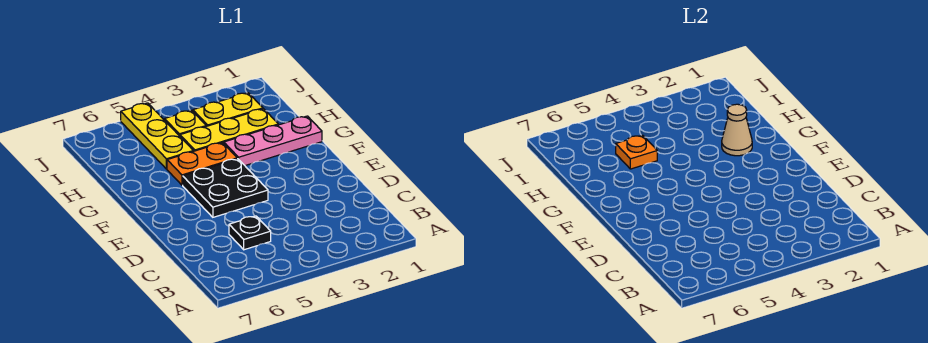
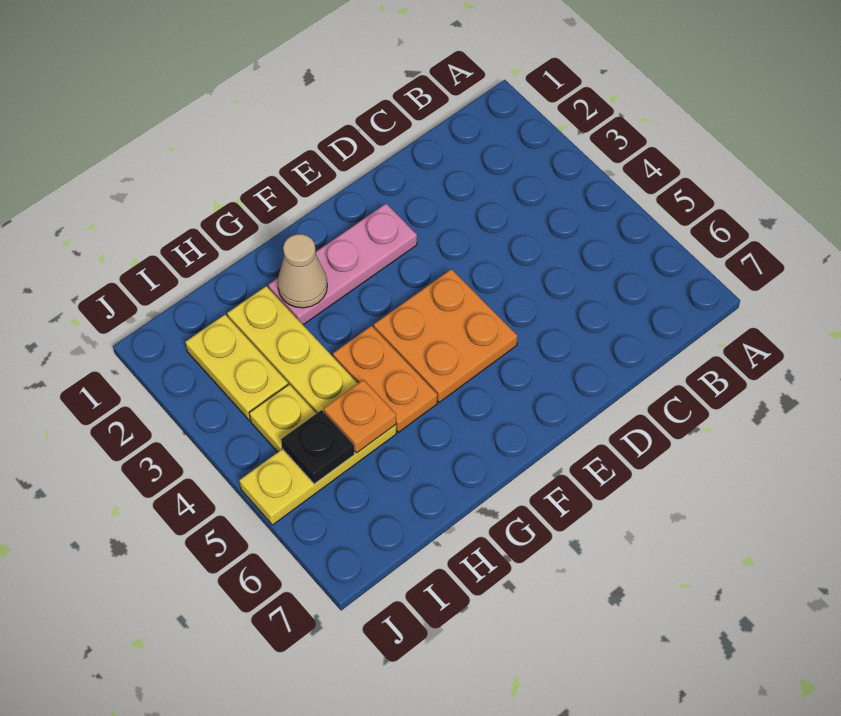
black 1x1 plate [229,216,271,250] -> black 1x1 plate moved to [281,410,355,484]
black 2x2 plate [183,159,268,217] -> orange 2x2 plate [374,269,517,402]
pink 1x3 plate [224,116,322,166] -> pink 1x3 plate turned to [268,204,417,325]

